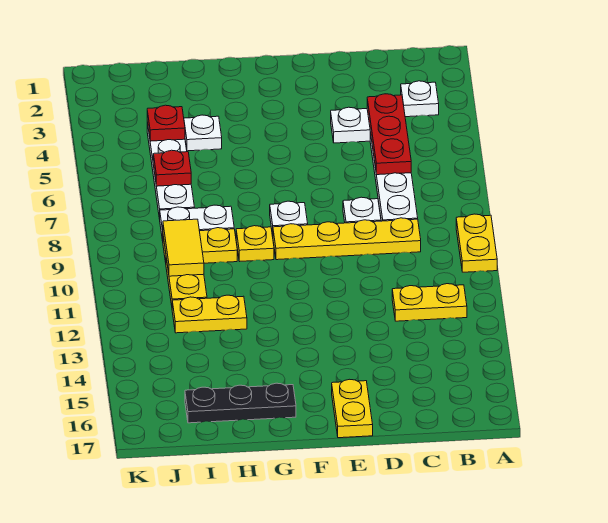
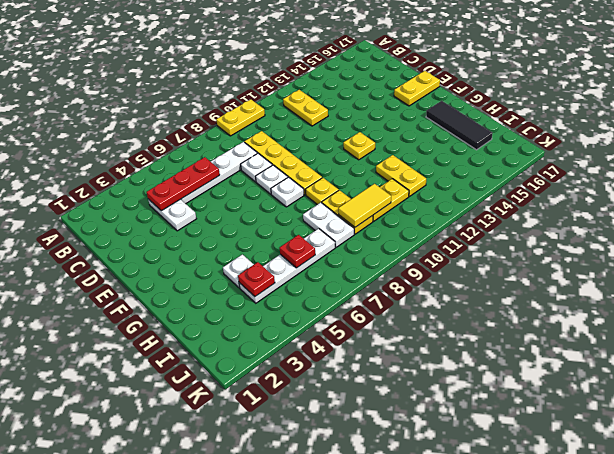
white 1x1 plate [401,81,439,117] -> white 1x1 plate moved to [255,165,288,194]
none -> yellow 1x1 plate [343,132,375,160]
black 1x3 plate [185,383,296,423] -> black 1x3 tile [426,101,493,150]

